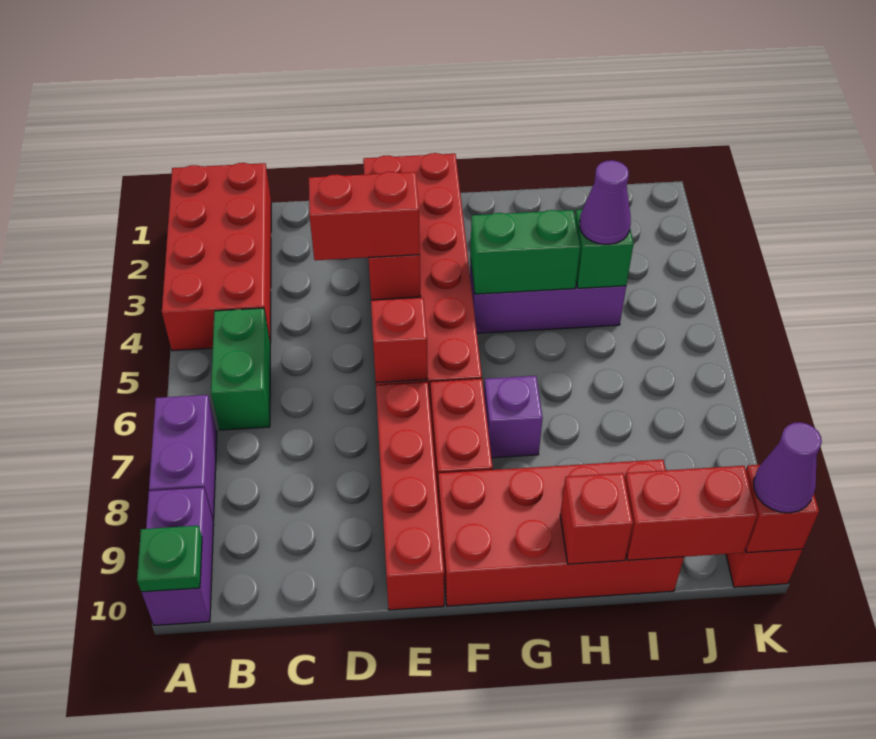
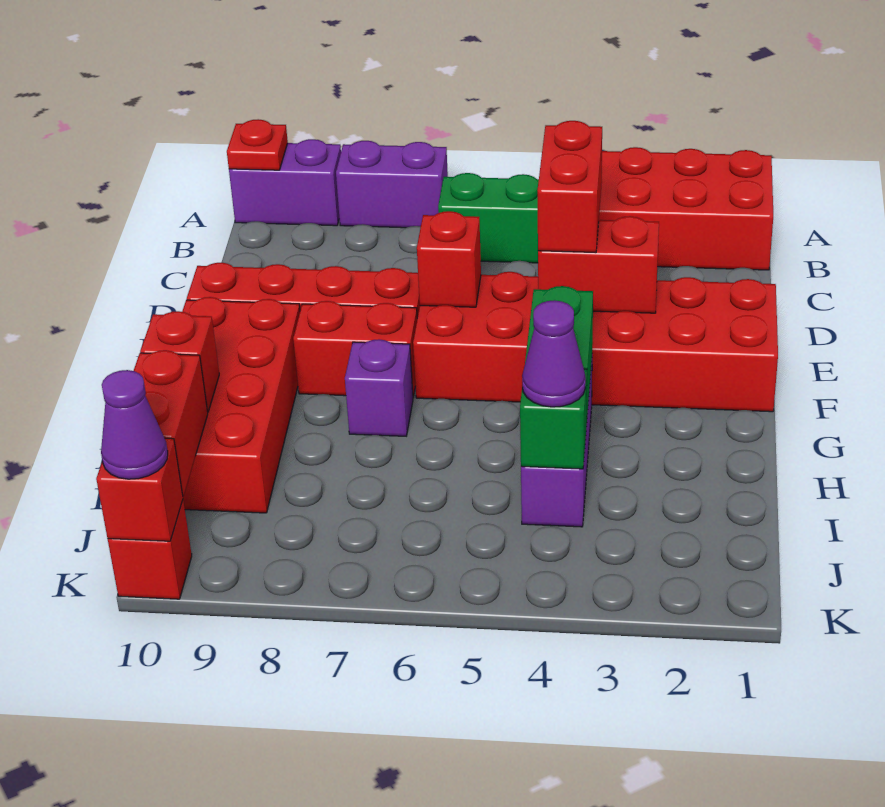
green 1x1 plate [137,526,202,592] -> red 1x1 plate [227,119,288,170]

